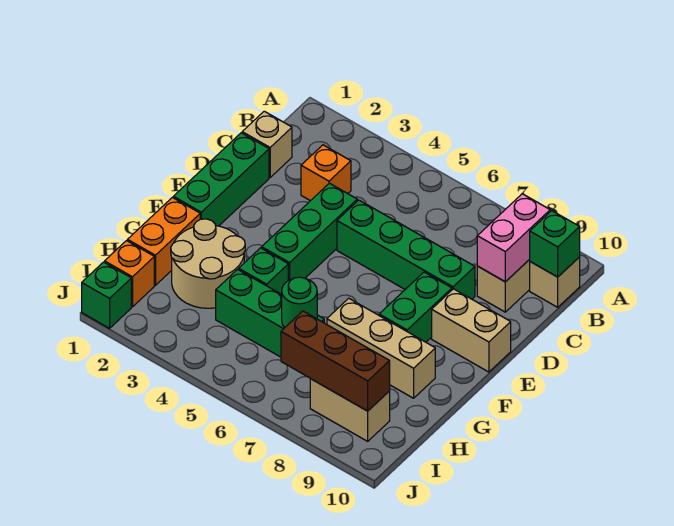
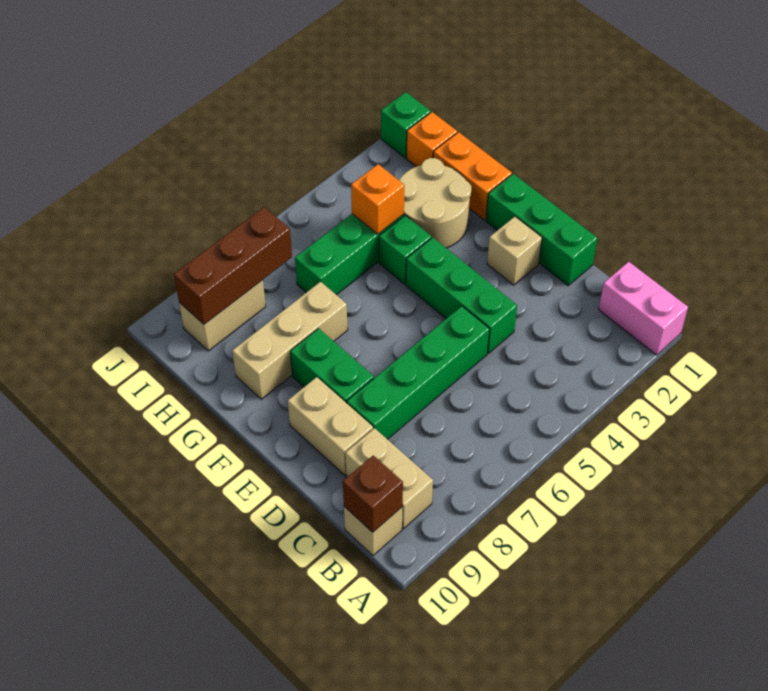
pink 1x2 brick [477,194,550,282] -> pink 1x2 brick moved to [599,262,688,355]
green 1x1 brick [529,211,580,277] -> brown 1x1 brick [343,455,403,532]
tan 1x1 brick [242,111,292,177] -> tan 1x1 brick moved to [487,217,542,285]
orange 1x1 brick [301,145,351,201] -> orange 1x1 brick moved to [351,164,405,234]
tan 1x2 brick [432,289,511,372] -> tan 1x2 brick turned to [288,377,373,475]
green 1x1 round brick [282,277,317,328] -> none

